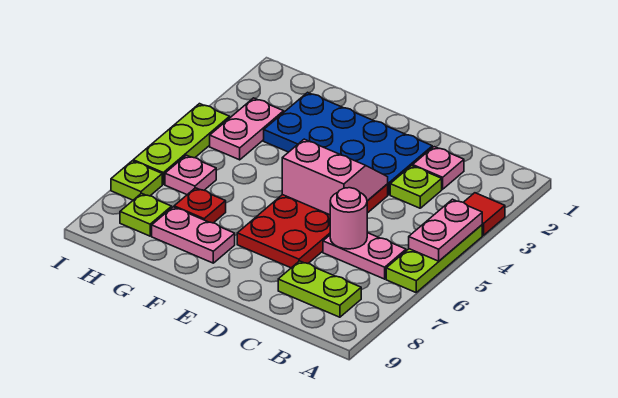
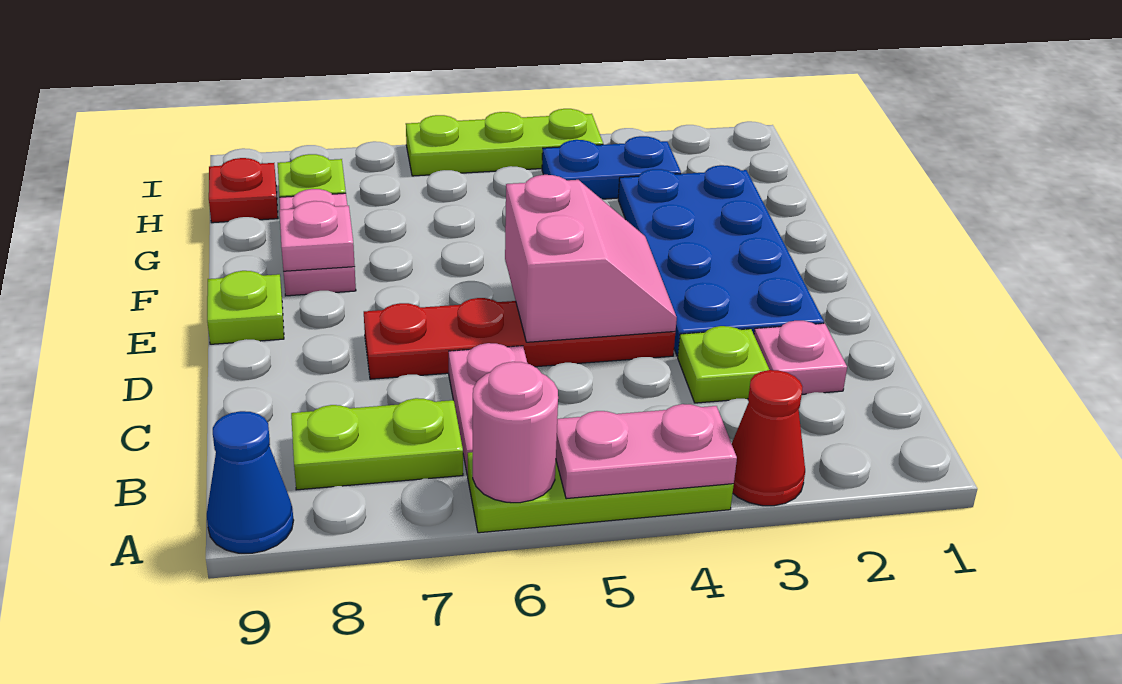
red 1x1 tile [464,193,505,235] -> red 1x1 cone [732,370,805,506]
none -> blue 1x1 cone [207,411,294,553]
lime 1x2 plate [278,261,361,317] -> lime 1x2 plate turned to [291,398,463,490]
pink 1x1 round brick [330,188,367,249] -> pink 1x1 round brick moved to [473,362,558,503]
red 2x4 plate [237,184,388,268] -> red 1x4 plate [364,298,675,379]
red 1x1 plate [174,188,226,223] -> red 1x1 plate moved to [209,158,278,223]
pink 1x2 plate [210,98,284,160] -> blue 1x2 plate [542,136,681,199]
pink 1x1 plate [165,155,216,195] -> pink 1x1 plate moved to [279,201,355,271]
lime 1x1 plate [111,161,162,200] -> lime 1x1 plate moved to [207,271,284,344]

